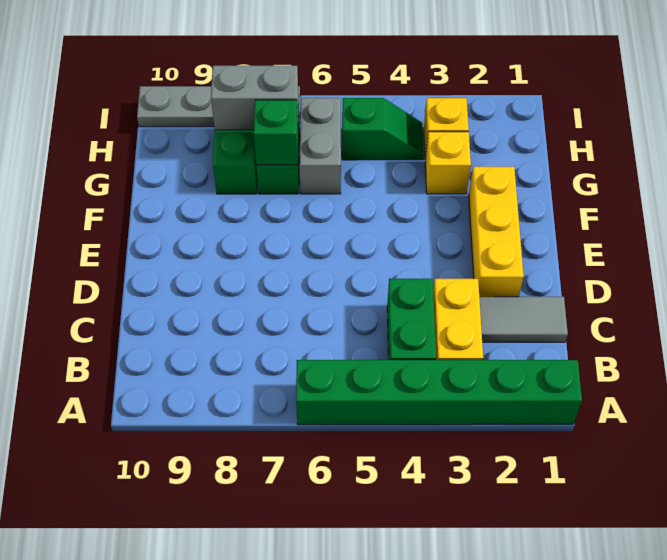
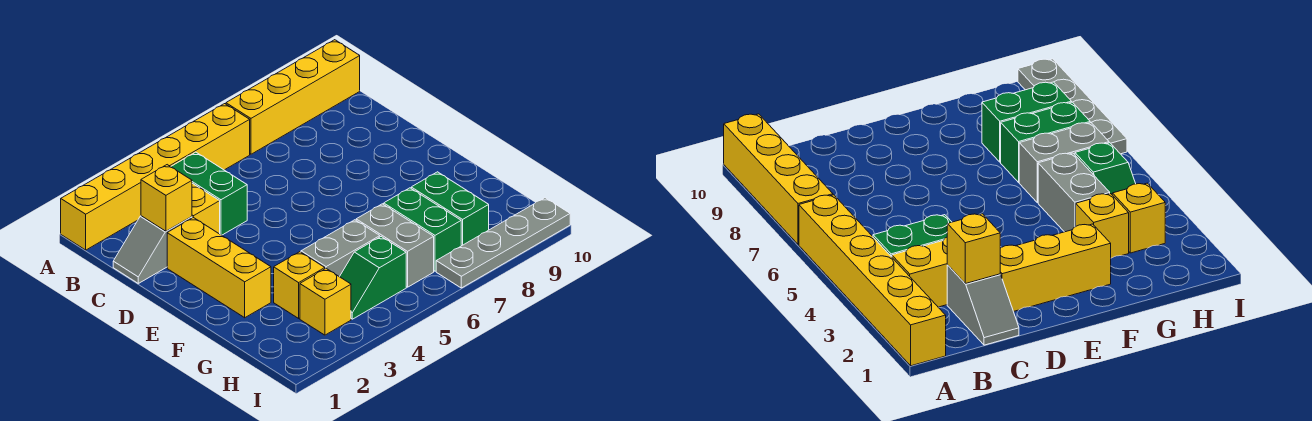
green 1x6 brick [296,360,582,425] -> yellow 1x6 brick [61,104,250,250]
none -> yellow 1x4 brick [226,40,360,154]
grey 1x2 tile [479,297,568,342] -> grey 1x2 slope [113,216,192,283]
none -> yellow 1x1 brick [141,165,192,231]
green 1x1 brick [254,100,298,165] -> none
grey 1x2 brick [211,66,299,130] -> grey 1x2 brick moved to [301,220,380,277]

